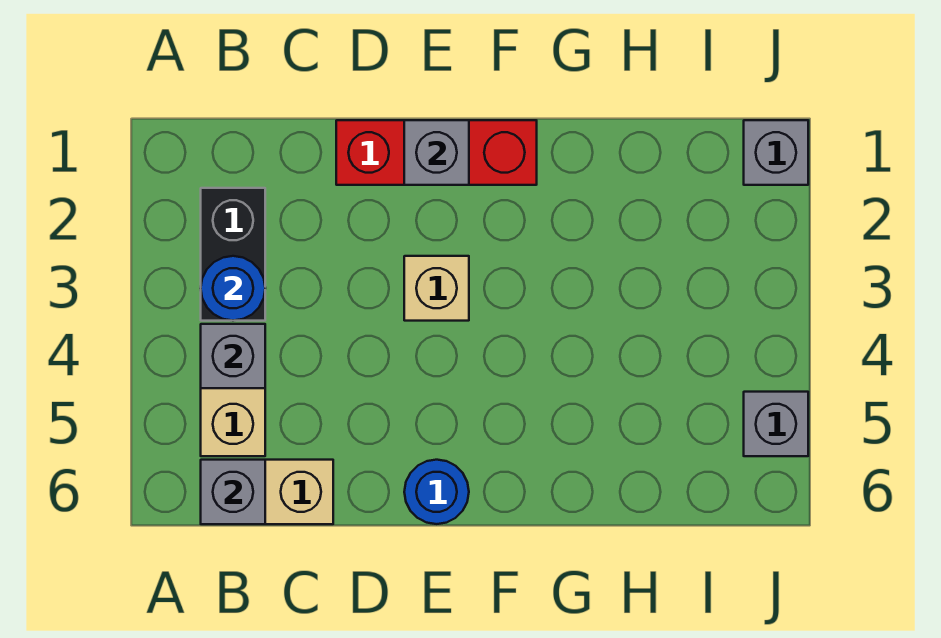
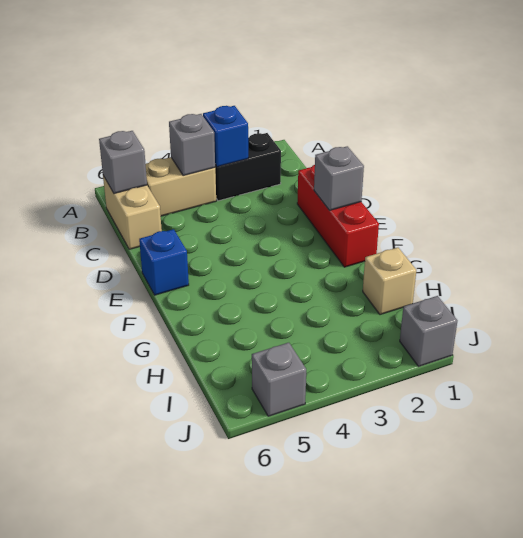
blue 1x1 round brick [201,256,265,321] -> blue 1x1 brick [203,106,248,167]
tan 1x1 brick [404,256,469,321] -> tan 1x1 brick moved to [363,248,416,315]
blue 1x1 round brick [404,460,469,524] -> blue 1x1 brick [139,229,189,295]

